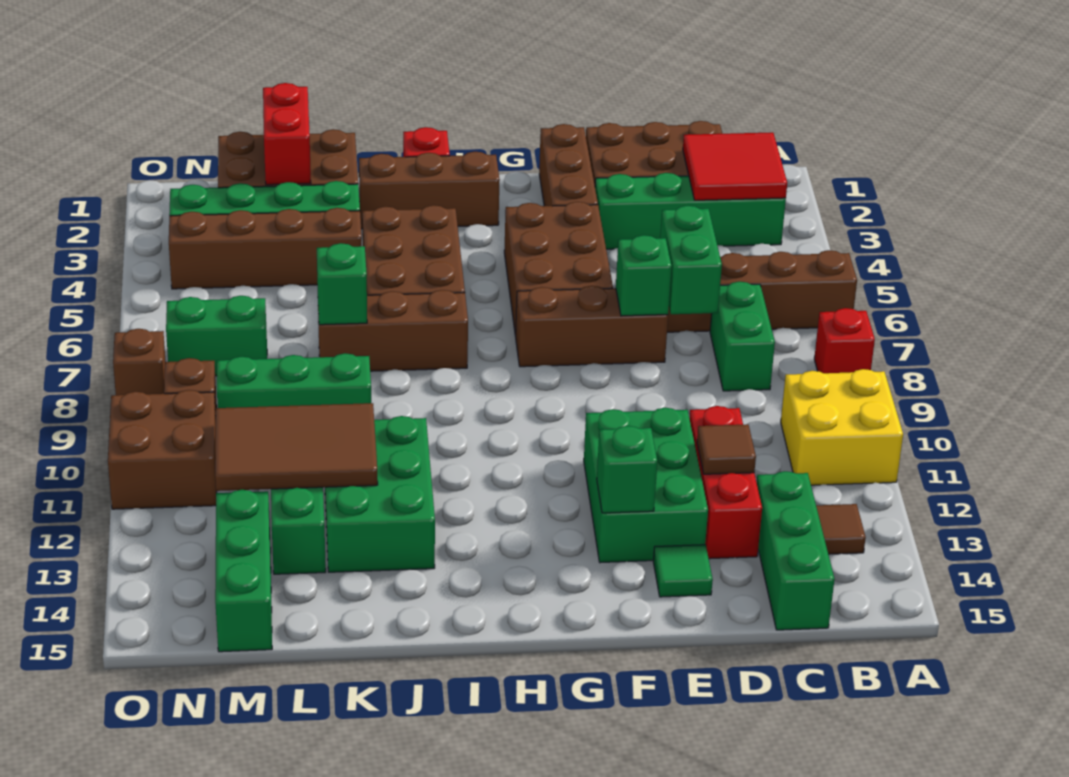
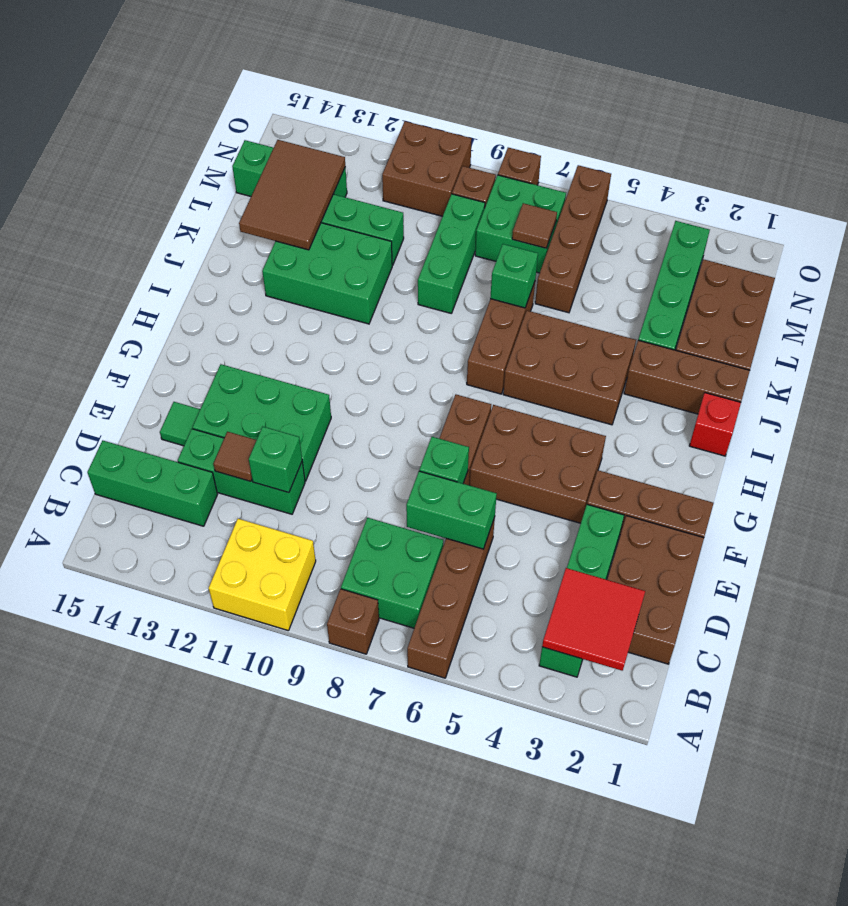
red 1x1 brick [814,308,875,373] -> brown 1x1 brick [327,589,379,654]
brown 1x1 tile [816,504,866,554] -> brown 1x1 tile moved to [512,203,557,248]
green 1x2 brick [710,282,775,391] -> green 2x2 brick [341,518,443,628]
red 1x3 brick [689,406,762,559] -> green 1x3 brick [178,429,305,514]
green 1x1 brick [597,426,657,513] -> green 1x1 brick moved to [249,427,302,493]
brown 1x3 brick [359,152,500,229] -> brown 1x3 brick turned to [624,340,750,414]
brown 1x4 brick [169,208,362,289] -> brown 1x4 brick moved to [535,165,611,313]
brown 2x3 tile [215,403,378,491] -> brown 2x3 tile moved to [239,140,345,250]
red 1x2 brick [263,83,311,185] -> none
green 1x2 brick [166,296,267,376] -> green 2x2 brick [475,175,566,273]

